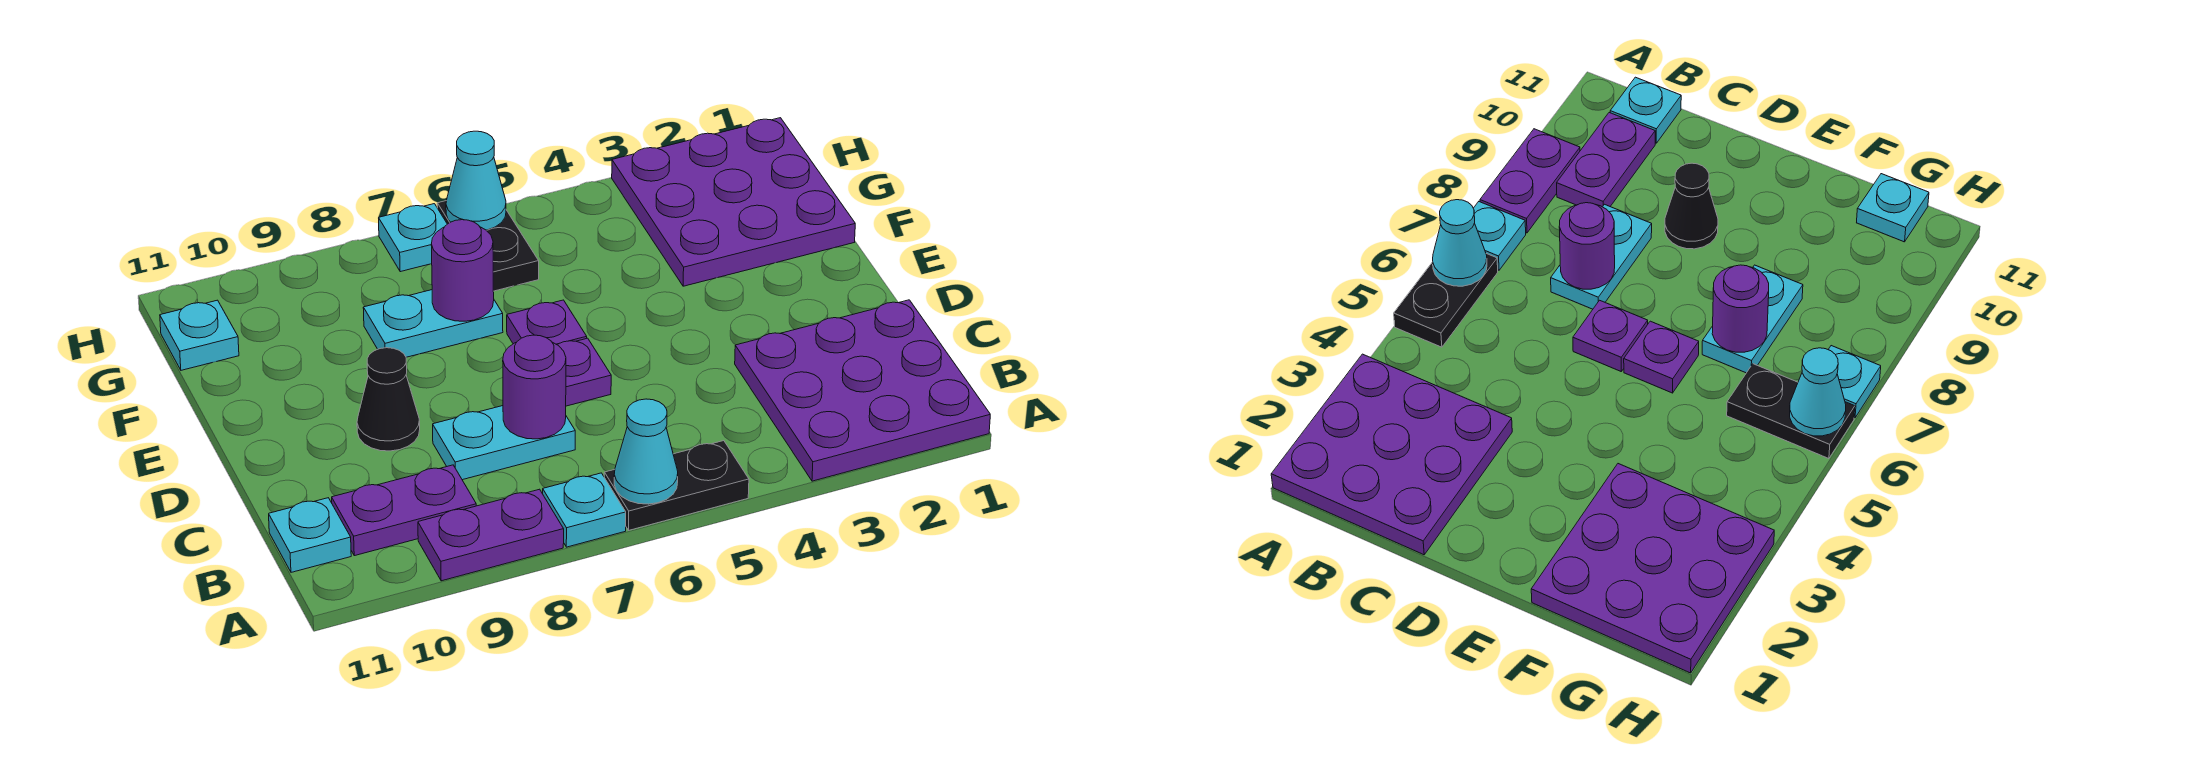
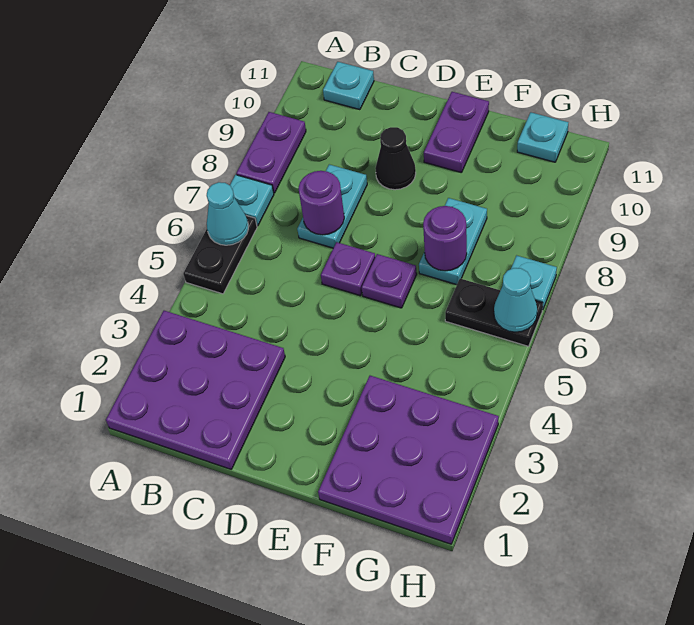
purple 1x2 plate [332,465,476,556] -> purple 1x2 plate moved to [424,92,489,173]

